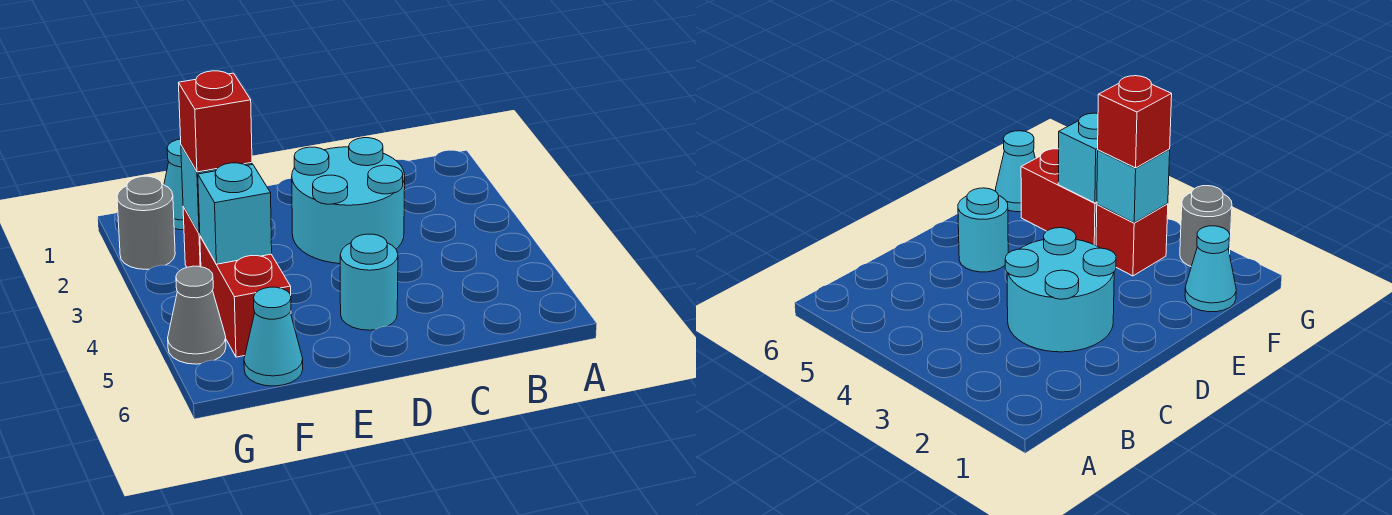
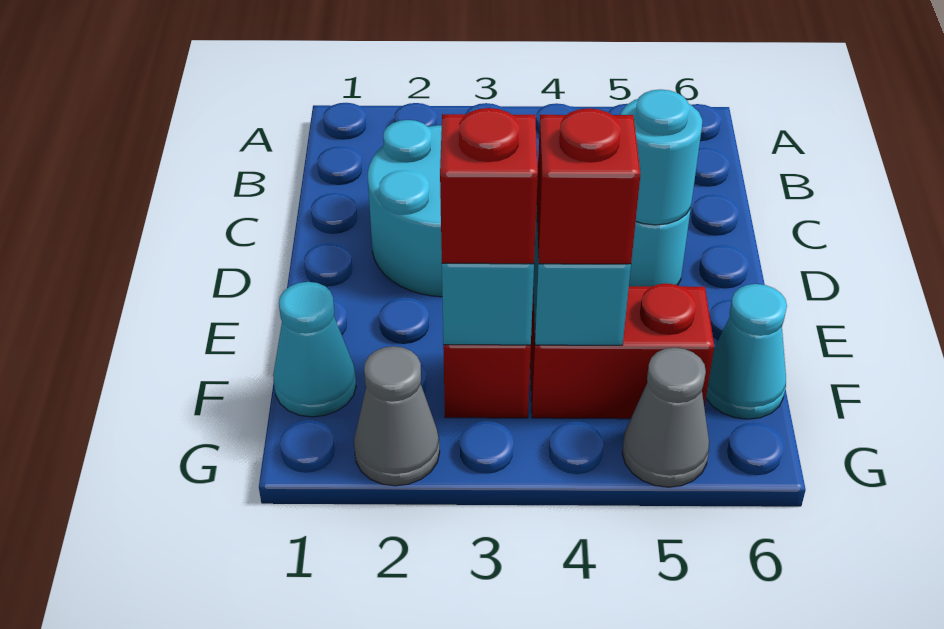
none -> cyan 1x1 round brick [621,89,702,225]
none -> red 1x1 brick [536,108,640,264]
grey 1x1 round brick [117,176,175,270] -> grey 1x1 cone [354,346,440,486]

